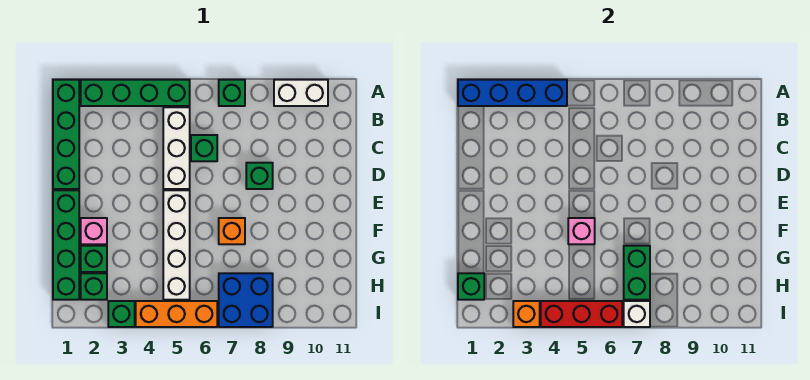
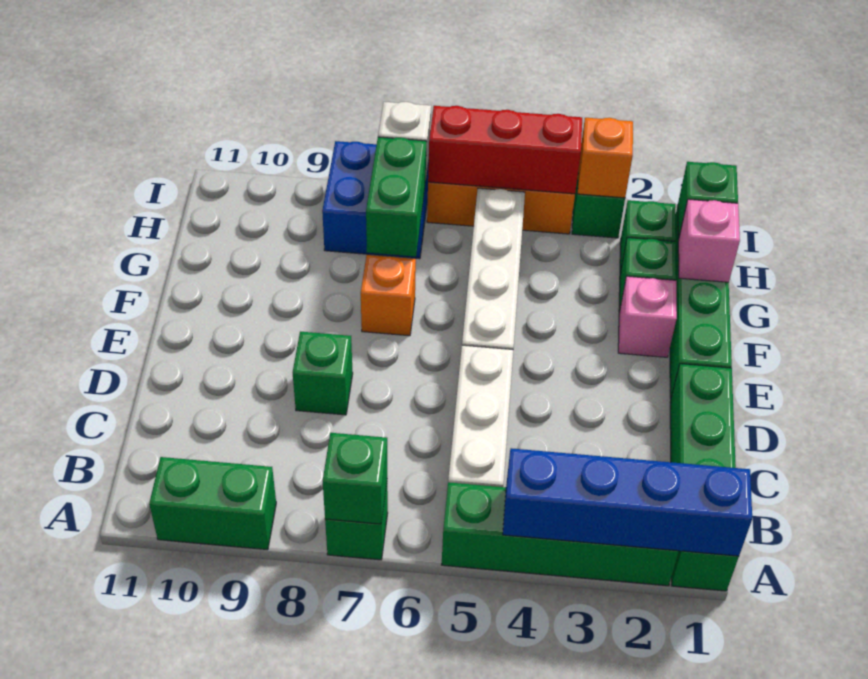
white 1x2 brick [274,80,328,106] -> green 1x2 brick [149,457,276,550]
green 1x1 brick [191,135,217,161] -> green 1x1 brick moved to [323,433,387,524]
pink 1x1 brick [568,218,595,244] -> pink 1x1 brick moved to [678,199,740,282]

